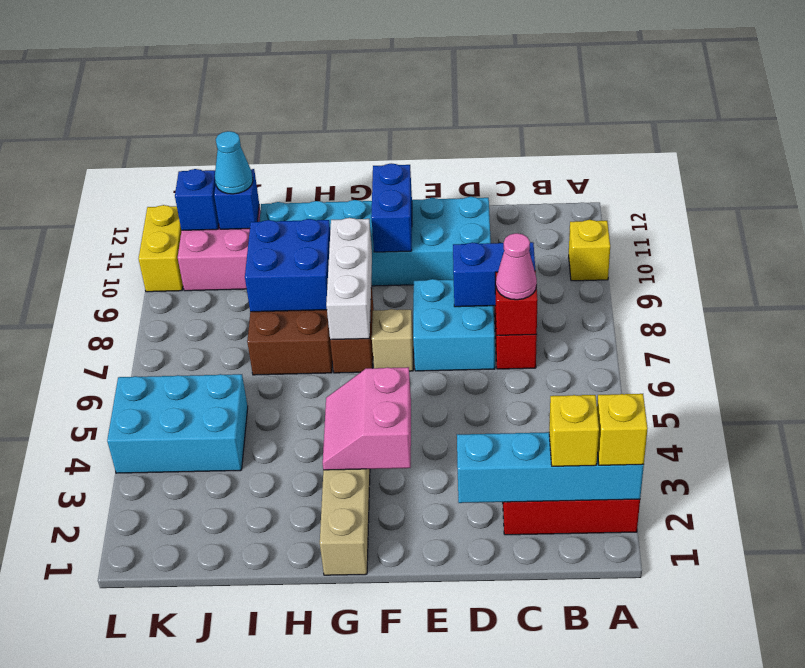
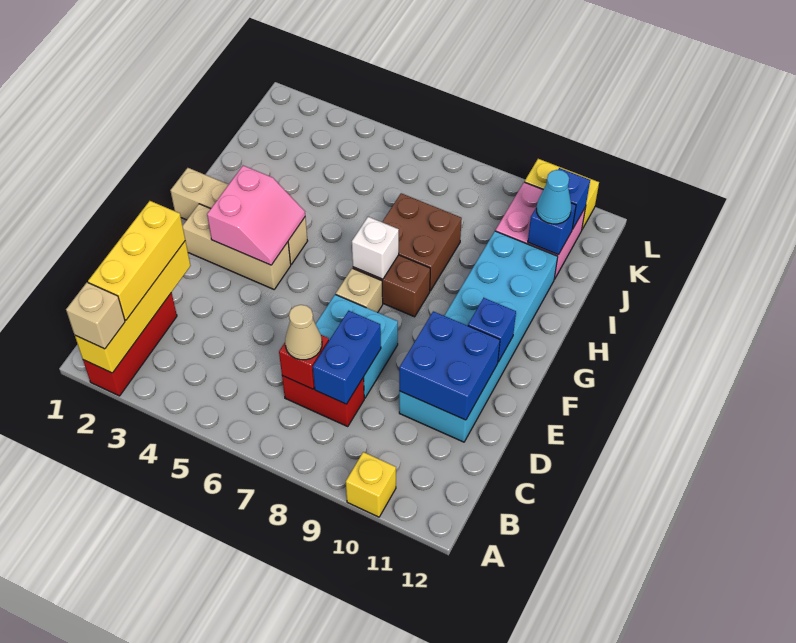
cyan 1x4 brick [457,432,644,503] -> yellow 1x4 brick [75,241,191,373]
yellow 1x1 brick [597,394,648,465] -> tan 1x1 brick [66,283,125,349]
yellow 1x1 brick [549,395,599,466] -> yellow 1x3 brick [88,201,185,320]
pink 1x1 cone [496,233,537,300] -> tan 1x1 cone [285,305,322,360]
none -> tan 1x3 brick [183,204,291,289]
pink 2x2 slope [323,367,411,470] -> pink 2x2 slope turned to [207,166,305,265]
blue 1x2 brick [371,163,412,252] -> blue 1x1 brick [468,298,516,362]
white 1x3 brick [326,218,372,340] -> white 1x1 brick [352,217,399,279]
blue 2x2 brick [245,219,330,312] -> blue 2x2 brick moved to [399,311,500,420]
cyan 2x3 brick [107,374,248,473] -> none

